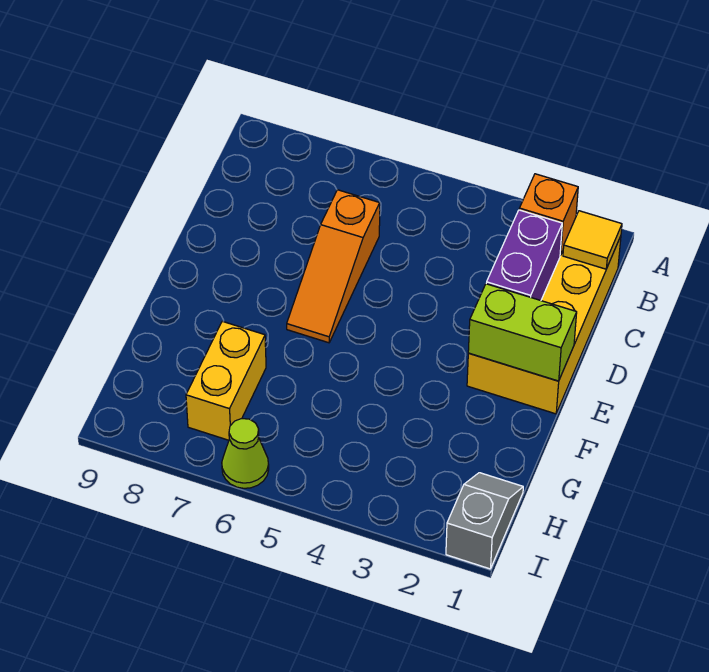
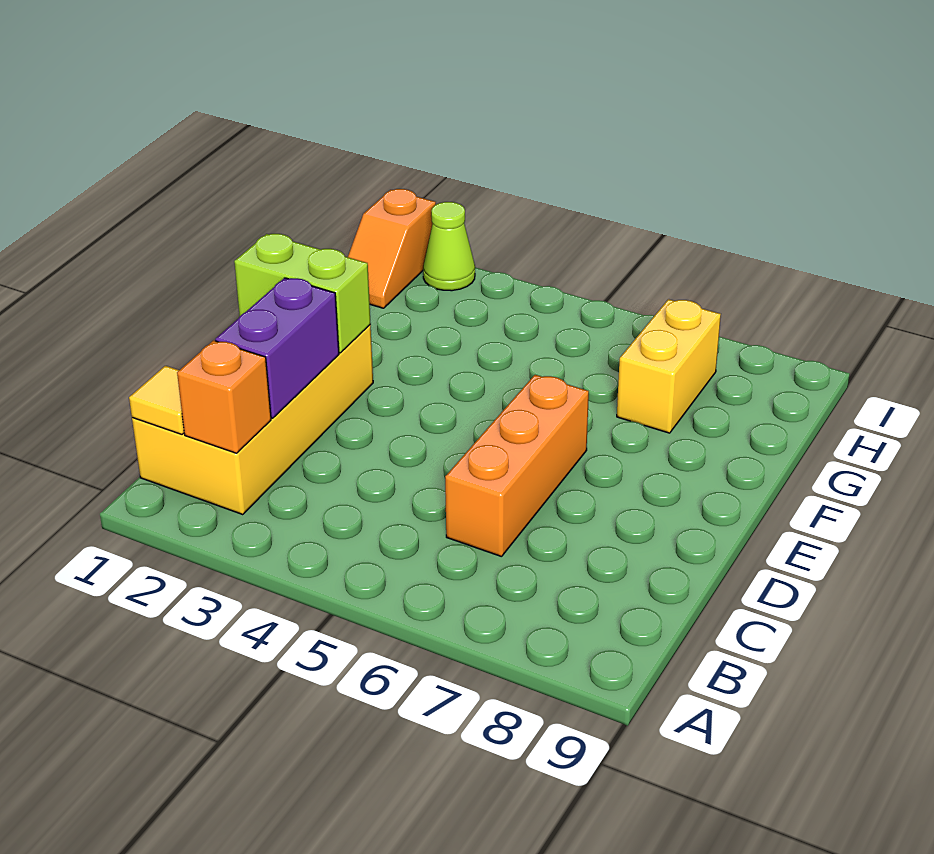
orange 1x3 slope [287,190,380,343] -> orange 1x3 brick [445,375,589,557]
grey 1x2 slope [446,473,523,569] -> orange 1x2 slope [348,189,436,308]
lime 1x1 cone [222,419,269,488] -> lime 1x1 cone moved to [423,202,475,291]

